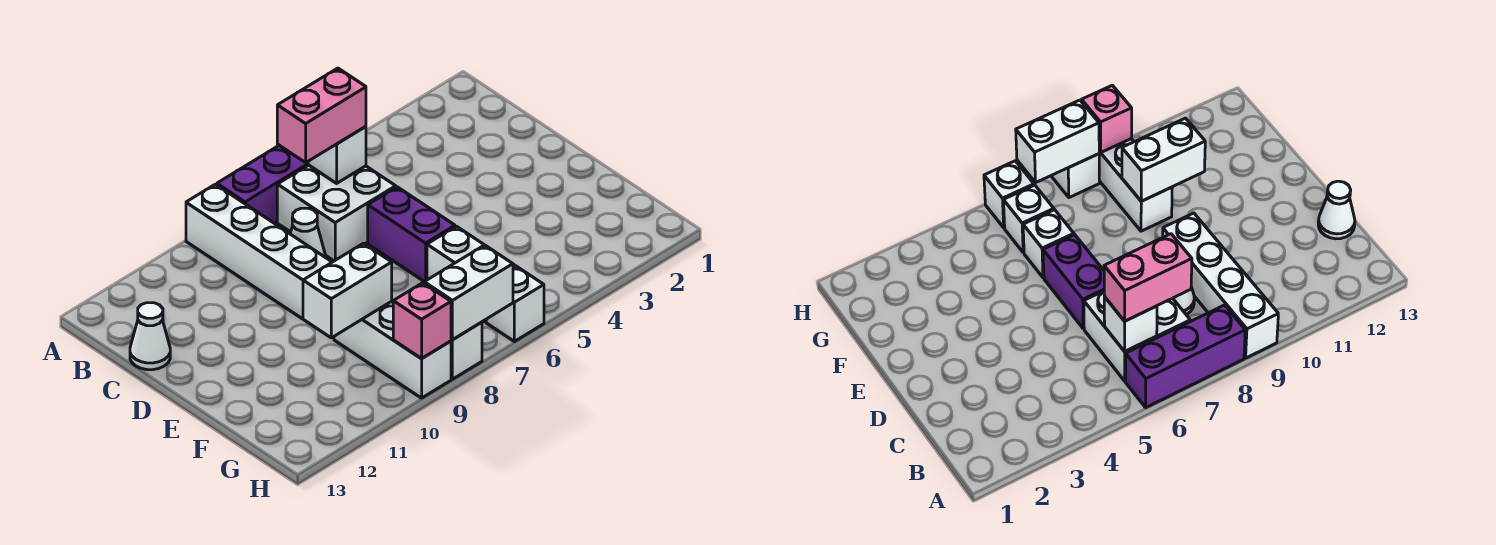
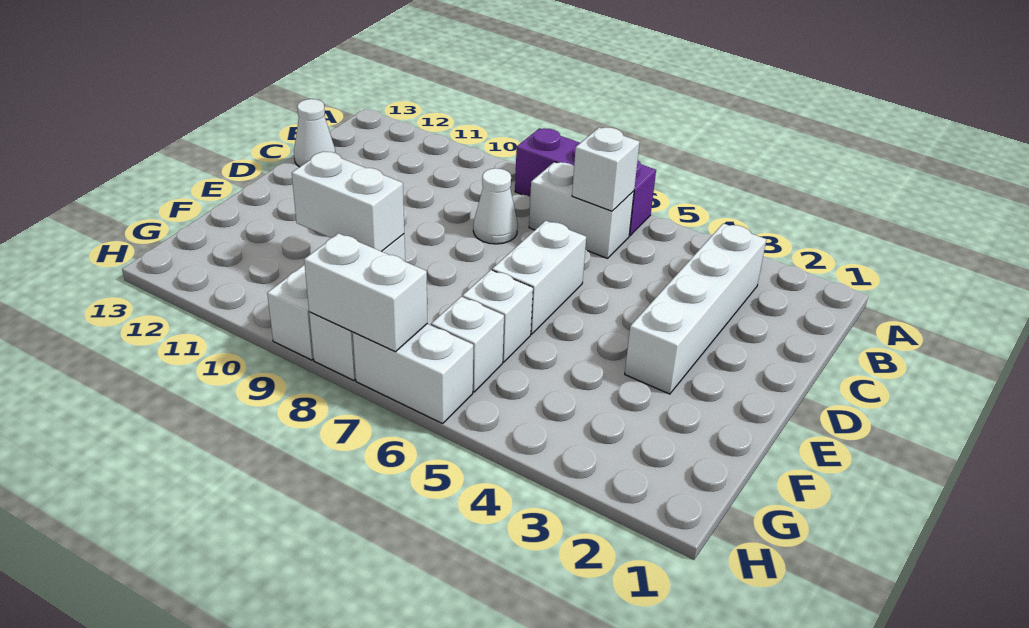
white 1x4 brick [186,184,332,319] -> white 1x4 brick moved to [625,223,766,394]
white 2x2 brick [277,165,396,261] -> white 1x2 brick [529,162,634,258]
pink 1x2 brick [277,68,366,163] -> none
purple 1x2 brick [368,187,455,282] -> white 1x2 brick [492,221,586,334]
white 1x1 brick [486,266,544,341] -> white 1x2 brick [353,324,473,424]
pink 1x1 brick [393,283,451,358] -> none

